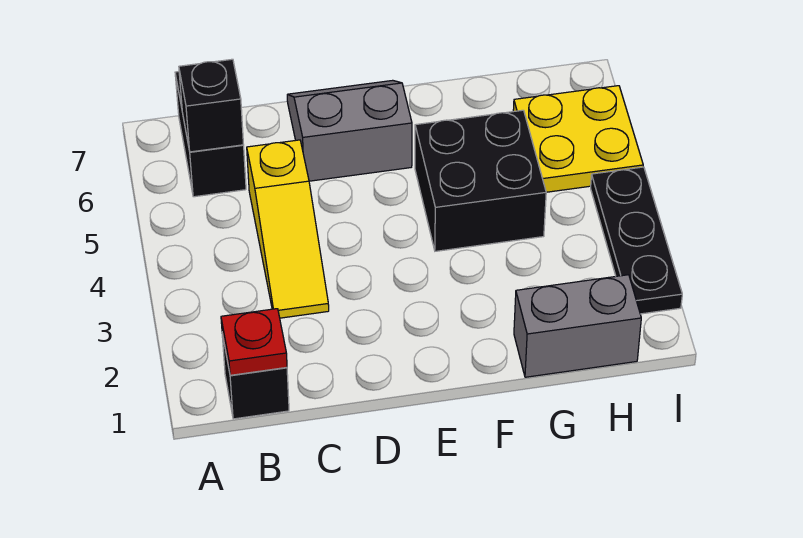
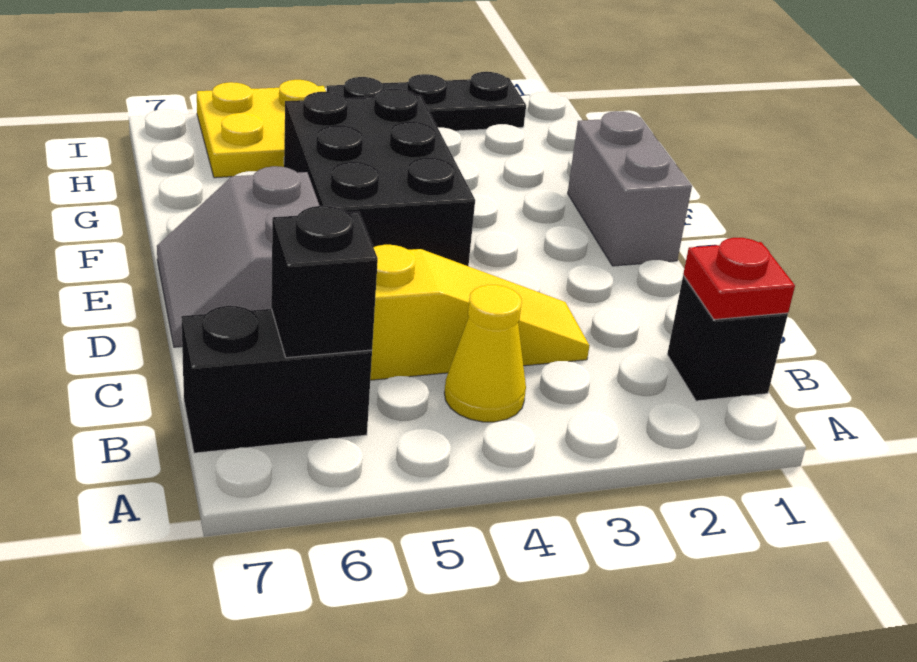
none -> yellow 1x1 cone [444,285,526,422]
black 2x2 brick [415,110,546,251] -> black 2x3 brick [284,88,475,266]
grey 1x2 brick [514,275,641,377] -> grey 1x2 brick moved to [568,111,692,266]

